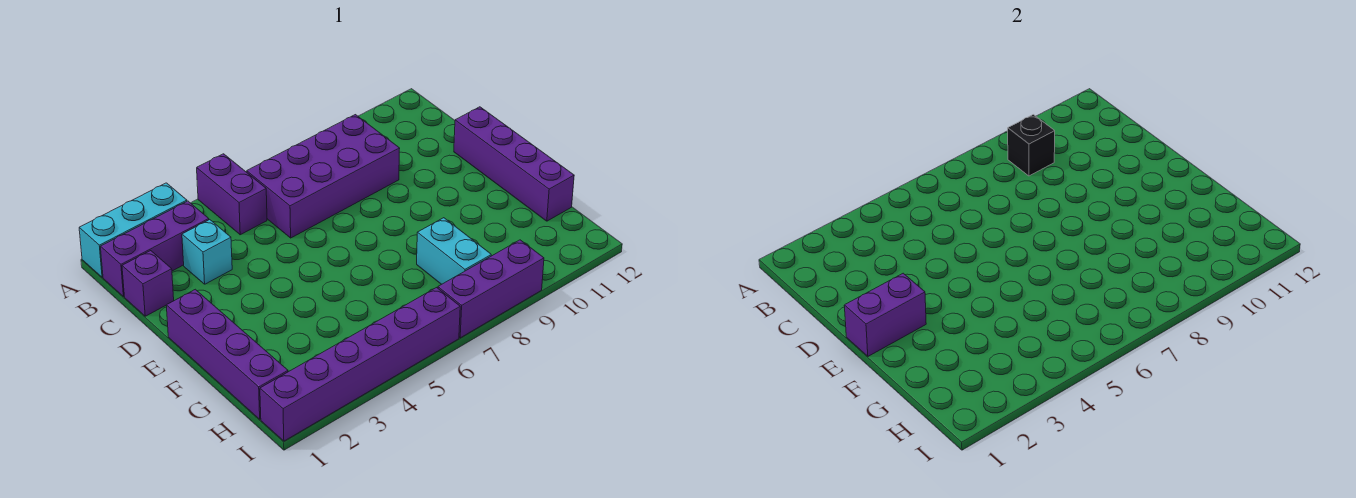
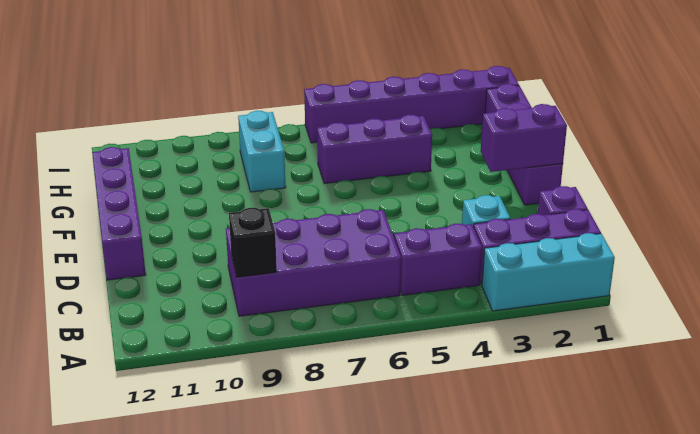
purple 1x2 brick [197,154,267,235] -> purple 1x2 brick turned to [394,224,482,295]
purple 1x3 brick [438,240,544,338] -> purple 1x3 brick moved to [317,115,432,184]

